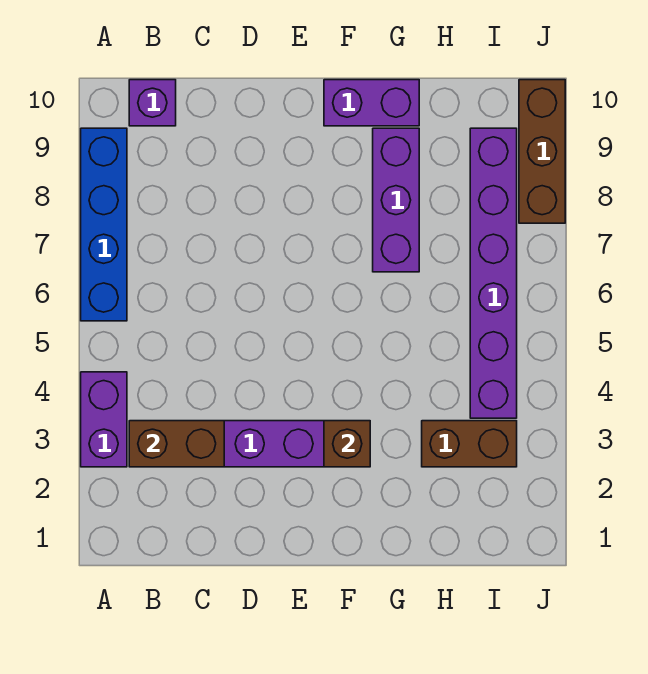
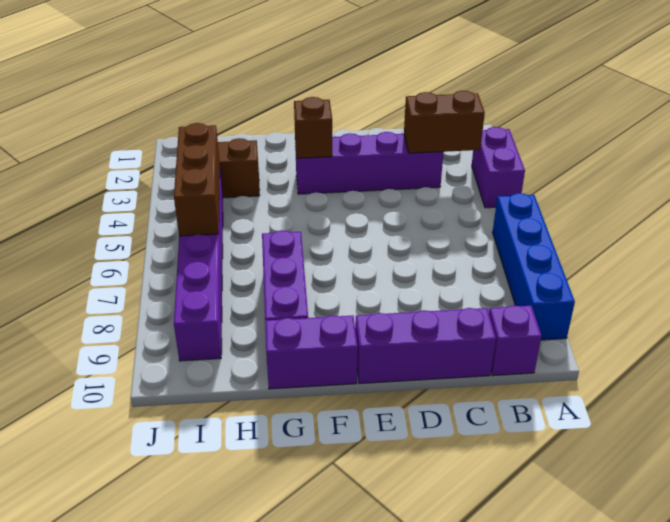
none -> purple 1x3 brick [355,308,496,384]
brown 1x3 brick [519,80,565,223] -> brown 1x3 brick moved to [174,123,220,236]

